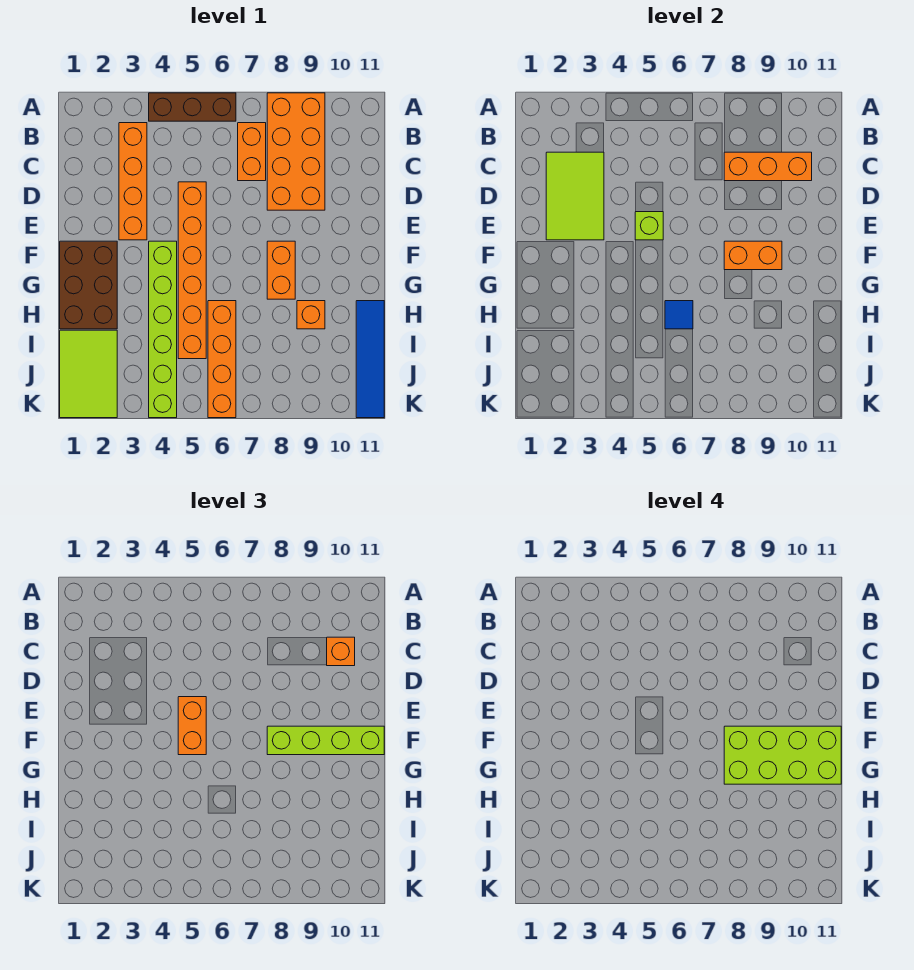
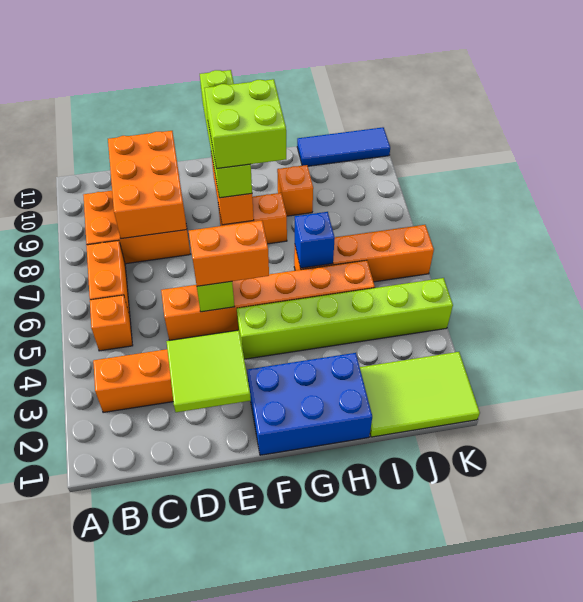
brown 1x3 brick [149,93,236,121] -> none
orange 2x4 brick [267,93,325,210] -> orange 2x3 brick [83,191,190,264]
orange 1x2 brick [238,123,266,181] -> orange 1x2 brick turned to [86,240,130,316]
lime 2x3 tile [546,152,604,240] -> lime 2x2 tile [166,330,251,412]
orange 1x3 brick [724,152,812,181] -> orange 2x3 brick [108,131,187,239]
orange 1x1 brick [327,637,355,666] -> orange 1x1 brick moved to [90,295,133,351]
brown 2x3 brick [60,241,117,329] -> blue 2x3 brick [247,353,372,455]
lime 2x4 brick [724,726,841,784] -> lime 2x2 brick [204,79,286,169]
blue 1x1 tile [665,301,693,329] -> blue 1x1 brick [295,212,335,268]
blue 1x4 tile [356,301,384,418] -> blue 1x3 tile [297,127,390,166]

